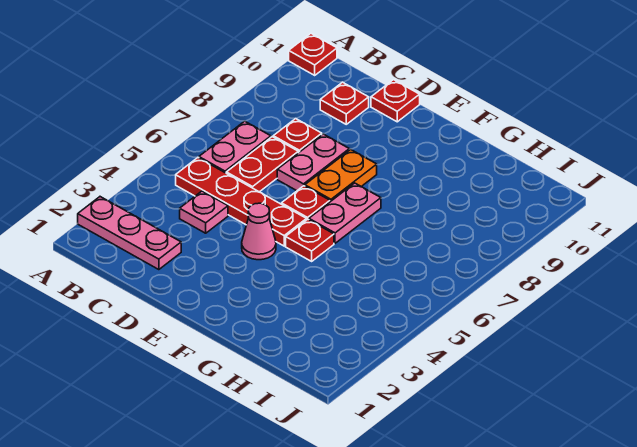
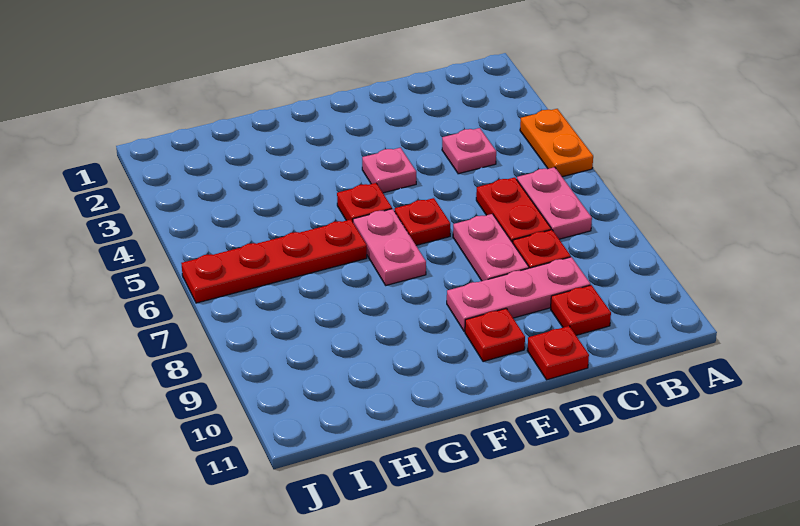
pink 1x3 plate [78,197,181,270] -> pink 1x3 plate moved to [447,257,590,332]
red 1x1 plate [289,33,337,75] -> red 1x1 plate moved to [465,308,525,362]
red 1x4 plate [176,158,307,246] -> red 1x4 plate moved to [181,219,367,303]
pink 1x1 cone [242,203,276,260] -> pink 1x1 plate [362,148,416,193]
orange 1x2 plate [305,149,377,202] -> orange 1x2 plate moved to [520,109,593,177]

